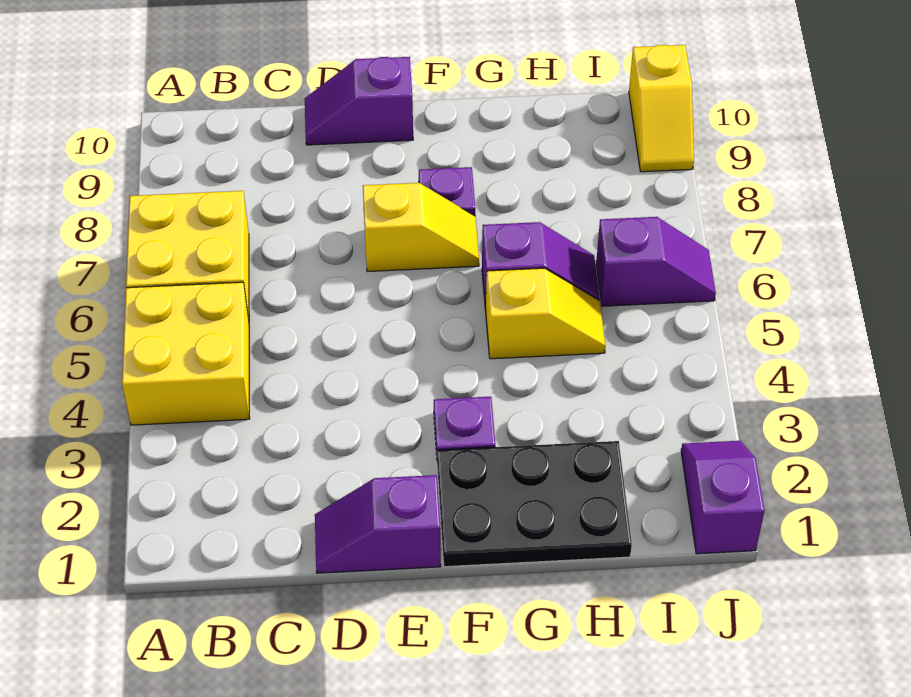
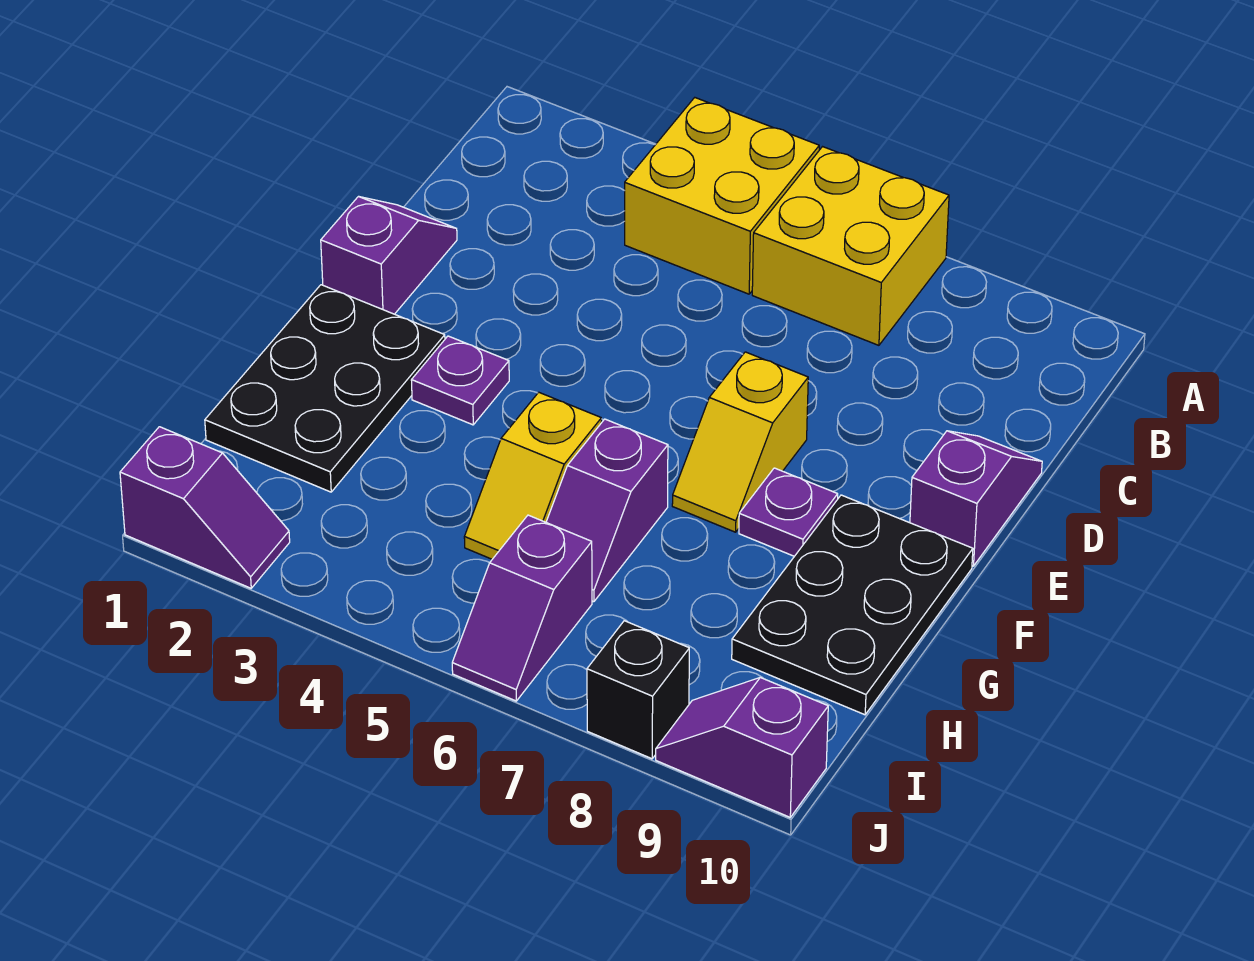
none -> black 2x3 plate [732,495,973,715]
none -> black 1x1 brick [587,621,689,759]
yellow 1x2 slope [629,45,694,172] -> purple 1x2 slope [656,677,828,817]

